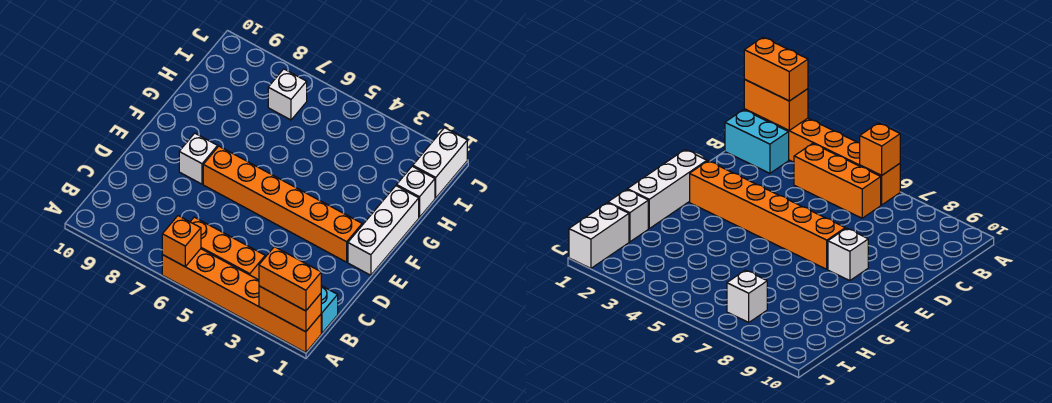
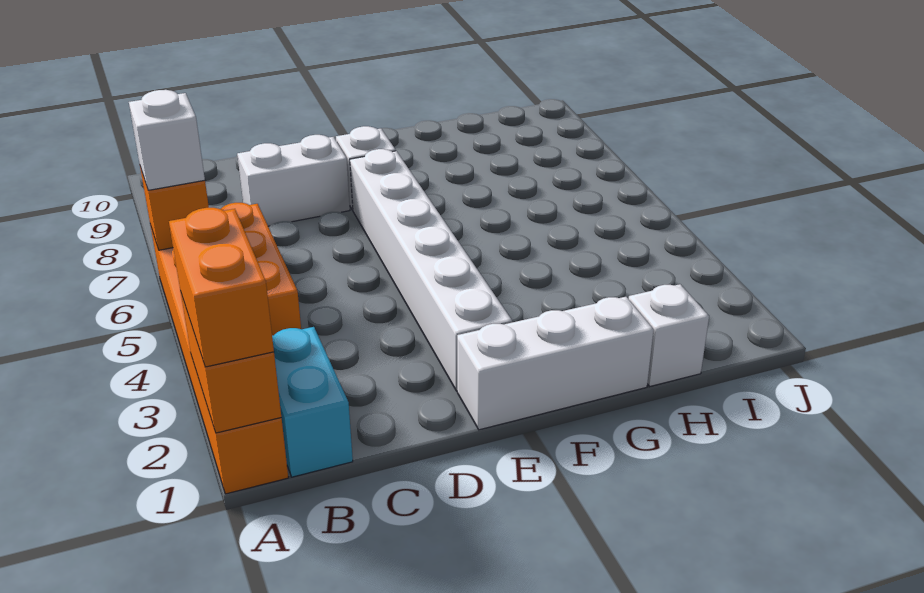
orange 1x6 brick [203,146,362,262] -> white 1x6 brick [350,149,512,391]
white 1x2 brick [413,128,467,198] -> white 1x2 brick moved to [237,135,350,226]
white 1x1 brick [268,69,307,120] -> white 1x1 brick moved to [129,90,205,190]

